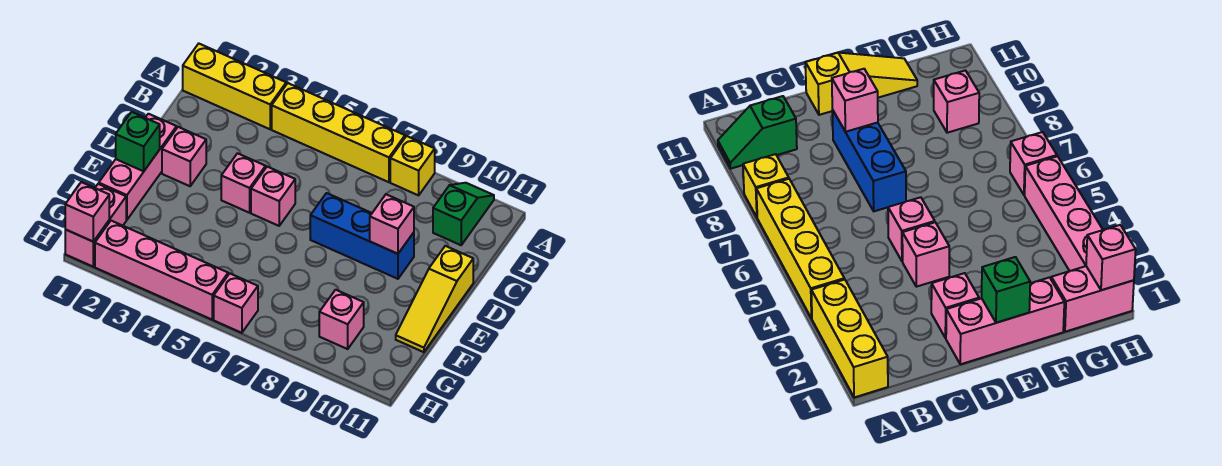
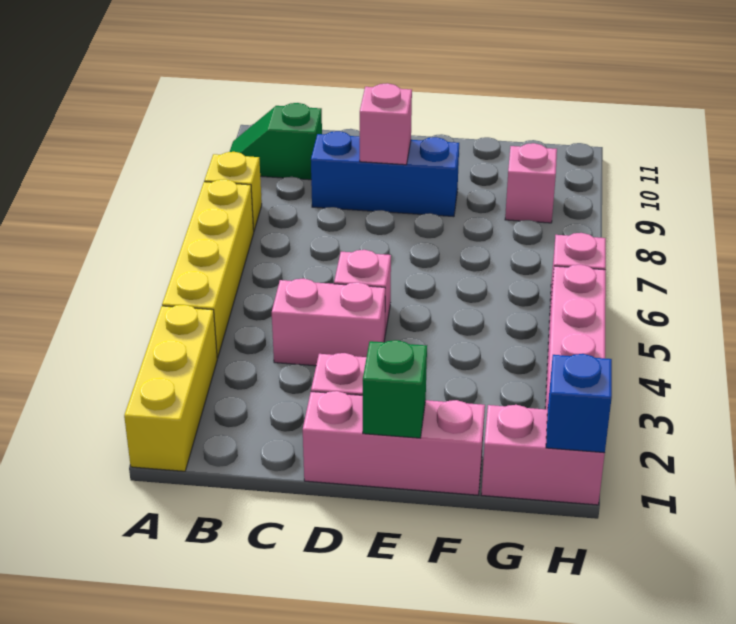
pink 1x1 brick [221,153,266,213] -> pink 1x2 brick [272,278,385,366]
blue 1x3 brick [310,193,414,279] -> blue 1x3 brick turned to [311,131,459,217]
yellow 1x3 slope [396,246,473,352] -> none
pink 1x1 brick [65,182,109,242] -> blue 1x1 brick [546,354,612,453]

